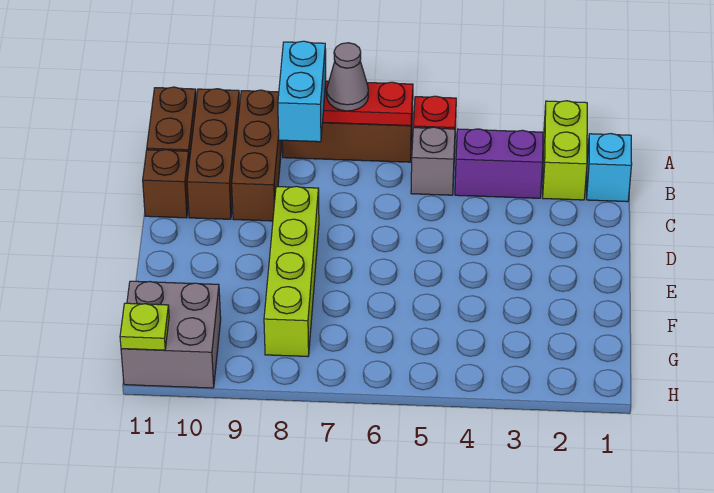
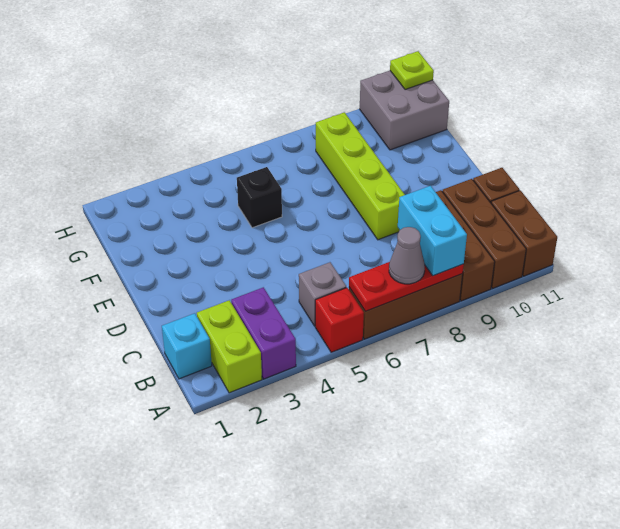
purple 1x2 brick [455,129,543,198] -> purple 1x2 brick turned to [231,287,296,379]
none -> black 1x1 brick [237,167,282,228]

